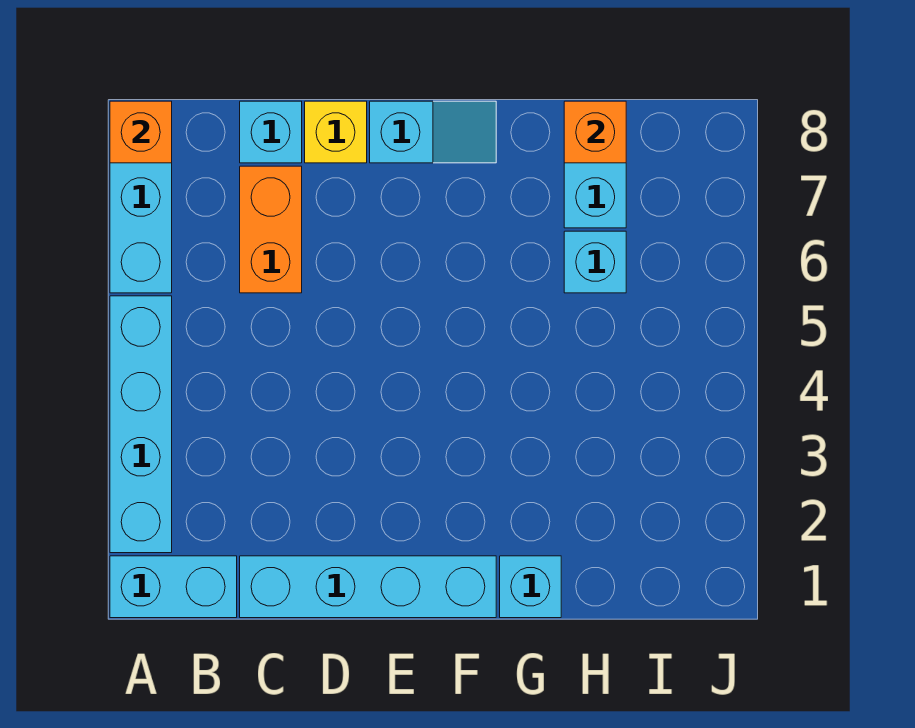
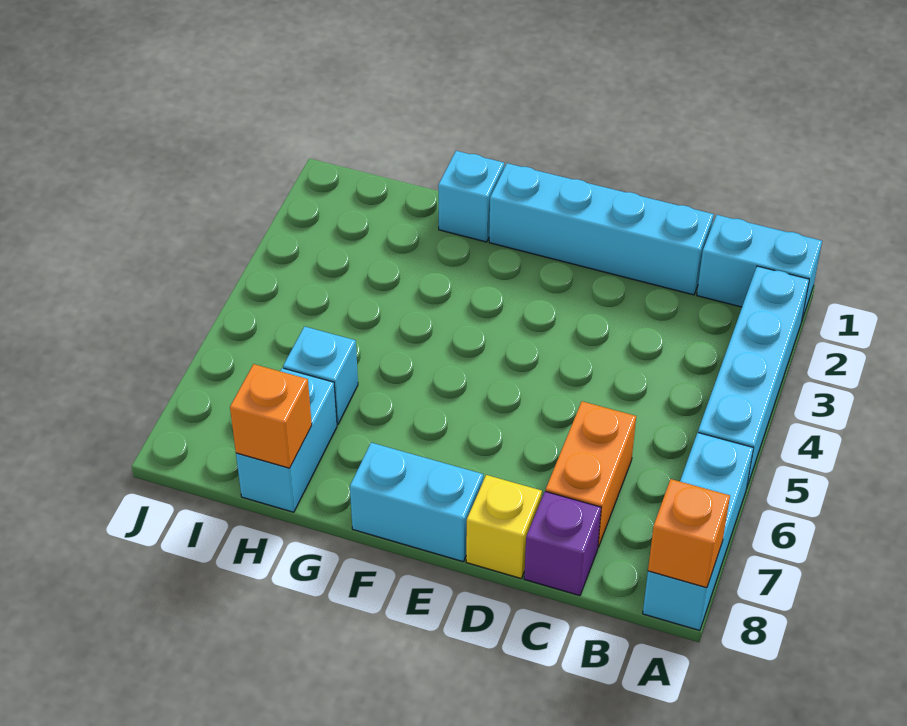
cyan 1x1 brick [240,101,302,163] -> purple 1x1 brick [524,491,601,596]
cyan 1x2 slope [370,101,496,163] -> cyan 1x2 brick [350,443,483,562]

